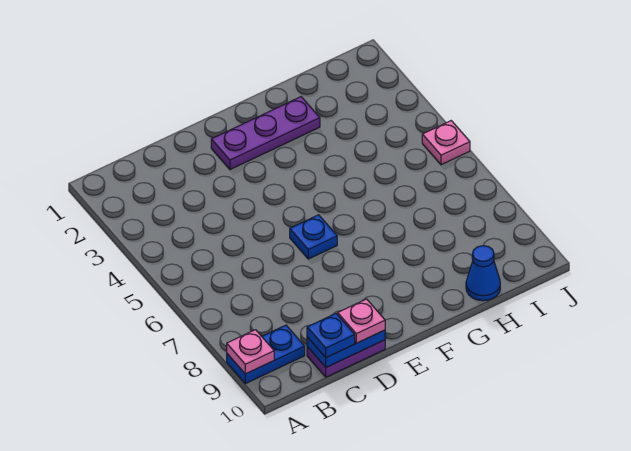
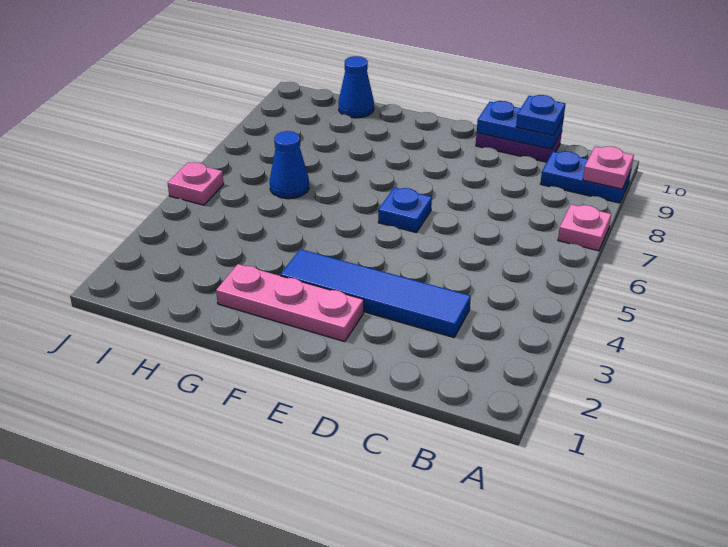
none -> blue 1x4 tile [280,249,471,338]
pink 1x1 plate [338,299,385,343] -> pink 1x1 plate moved to [558,204,611,251]
purple 1x3 plate [211,97,320,170] -> pink 1x3 plate [216,264,364,342]
none -> blue 1x1 cone [270,131,309,199]

